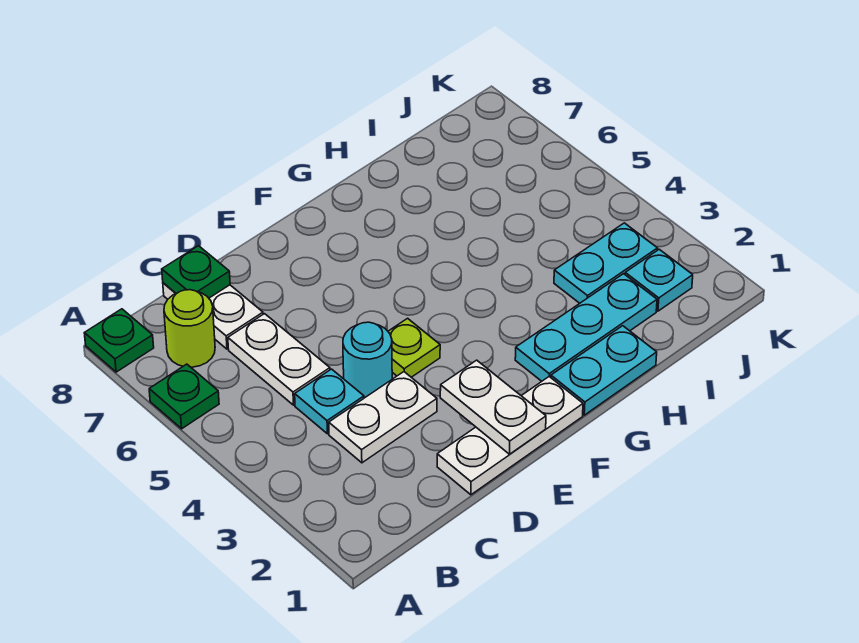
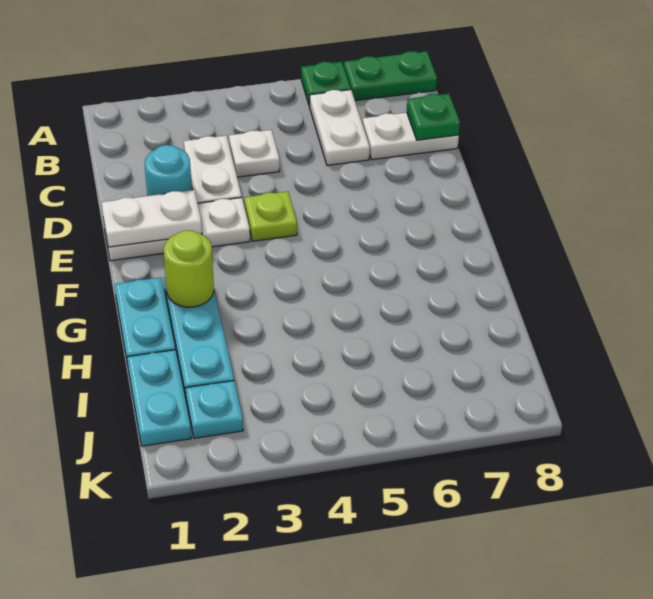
green 1x1 plate [84,309,154,372] -> green 1x2 plate [344,51,437,101]
lime 1x1 round brick [164,290,215,367] -> lime 1x1 round brick moved to [164,230,214,307]
cyan 1x1 plate [295,369,364,434] -> white 1x1 plate [229,130,280,177]
white 1x2 plate [228,314,330,405] -> white 1x2 plate turned to [310,90,370,165]
white 1x3 plate [437,377,583,495] -> white 1x3 plate turned to [103,198,250,261]
cyan 1x1 round brick [343,322,392,398] -> cyan 1x1 round brick moved to [145,145,192,196]
cyan 1x2 plate [554,223,657,303] -> cyan 1x2 plate moved to [127,350,191,446]

